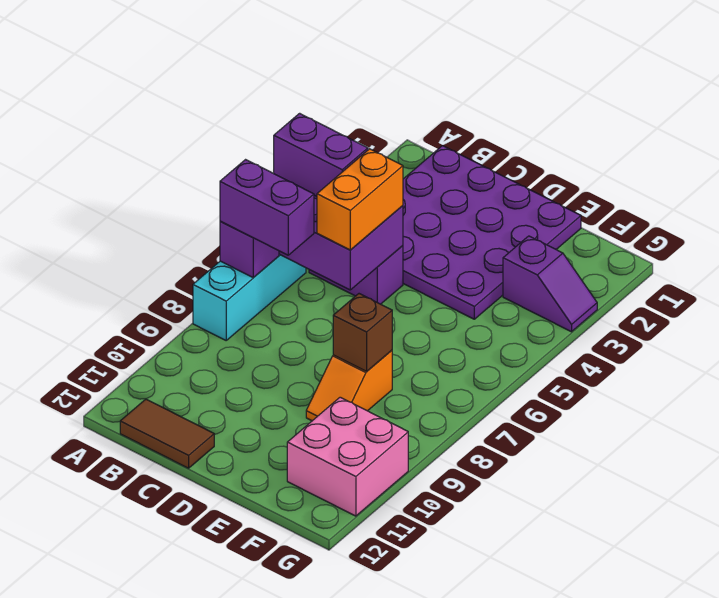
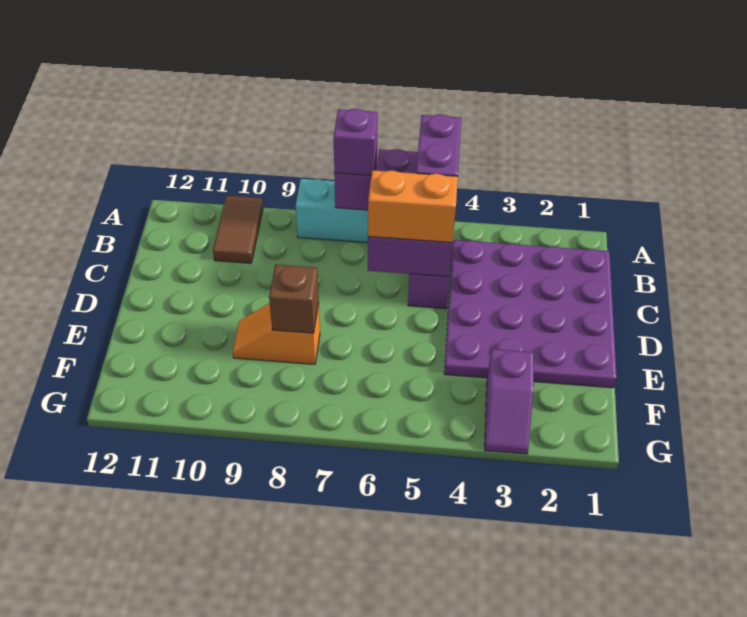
purple 1x2 brick [220,160,314,255] -> purple 1x1 brick [334,109,378,176]
brown 1x2 tile [120,399,214,468] -> brown 1x2 tile moved to [213,195,263,263]
pink 2x2 brick [287,397,408,516] -> none

